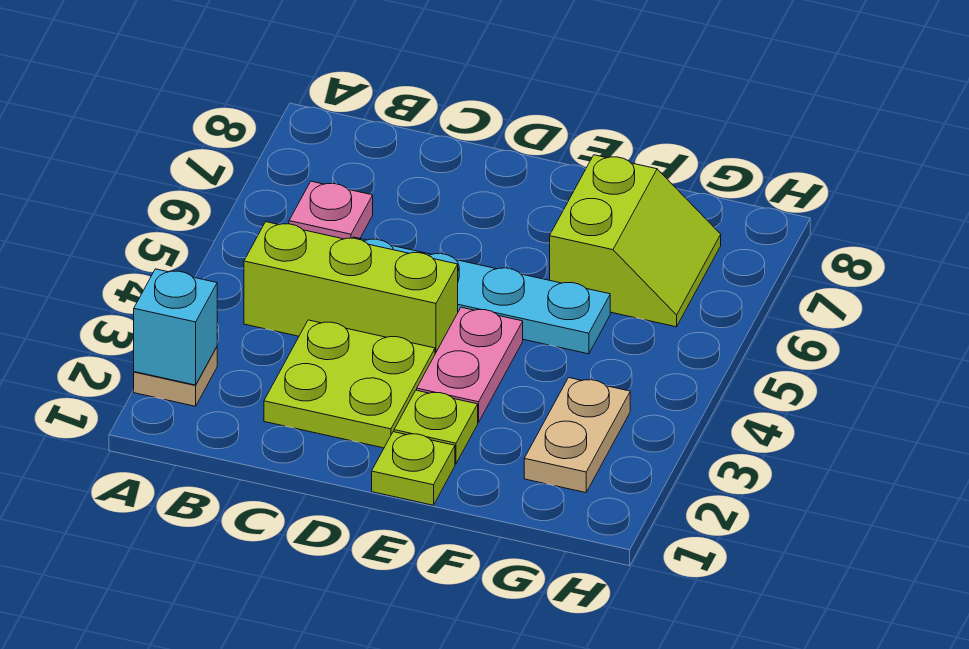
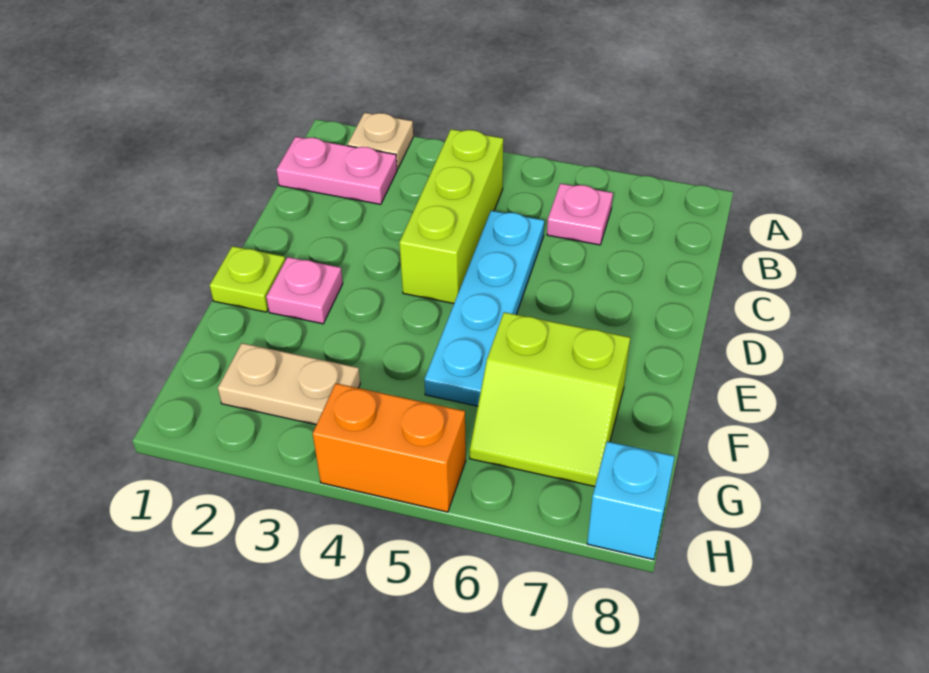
cyan 1x1 brick [134,269,217,385] -> cyan 1x1 brick moved to [587,442,675,560]
lime 2x2 plate [264,320,435,448] -> none
lime 1x1 plate [394,390,478,464] -> pink 1x1 plate [266,257,343,324]
pink 1x2 plate [417,307,523,422] -> pink 1x2 plate moved to [276,137,397,204]
none -> orange 1x2 brick [313,383,466,512]

